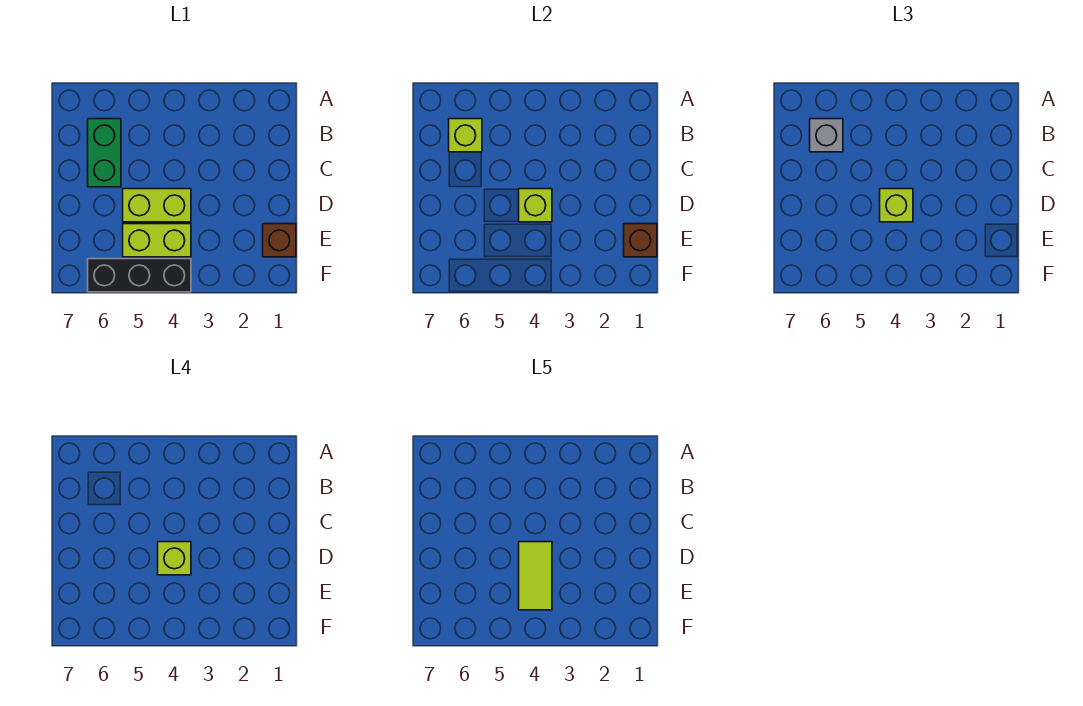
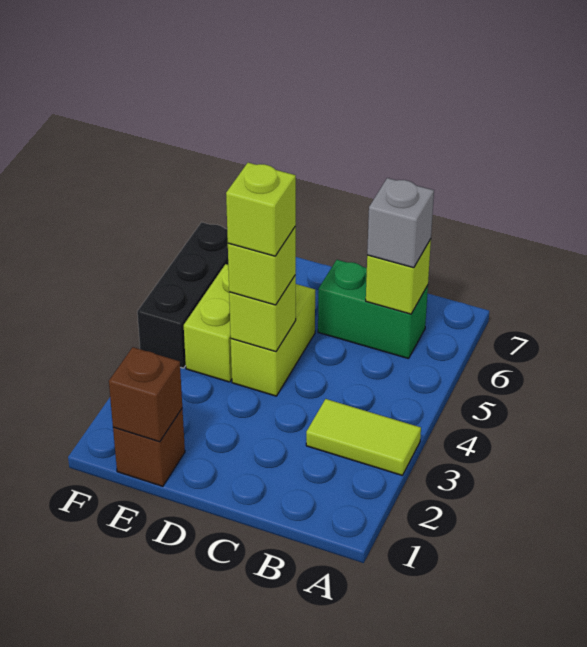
lime 1x2 tile [519,542,552,610] -> lime 1x2 tile moved to [306,399,421,475]

